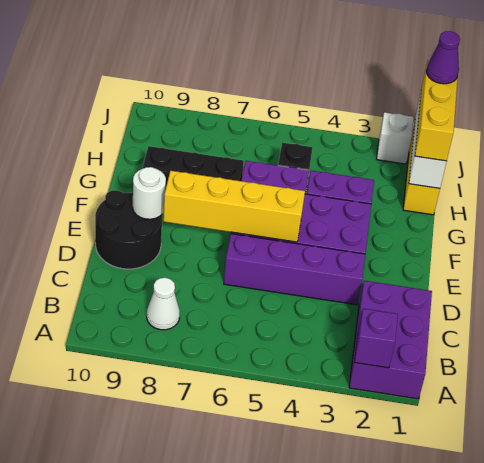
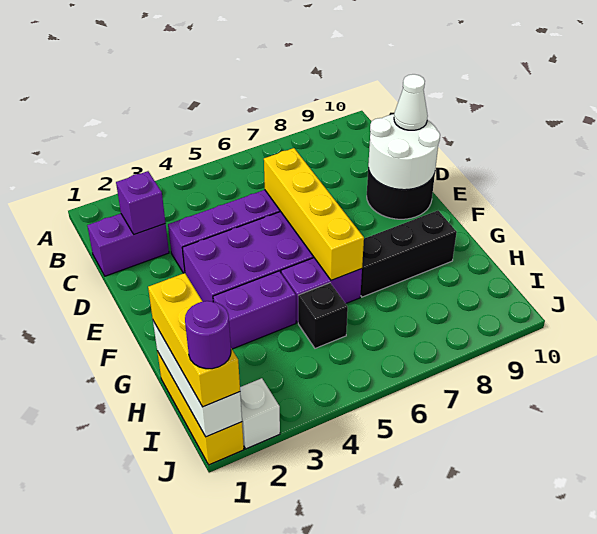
purple 2x3 brick [349,281,432,399] -> purple 1x2 brick [87,214,169,276]
purple 1x1 brick [354,309,398,368] -> purple 1x1 brick moved to [116,171,165,234]
white 1x1 cone [147,278,180,330] -> white 1x1 cone moved to [394,74,428,130]
yellow 1x4 brick [163,171,305,242] -> yellow 1x4 brick turned to [264,148,364,280]
white 1x1 round brick [133,167,166,219] -> white 2x2 round brick [368,114,440,190]
purple 1x1 cone [426,31,460,84] -> purple 1x1 round brick [185,301,231,369]

